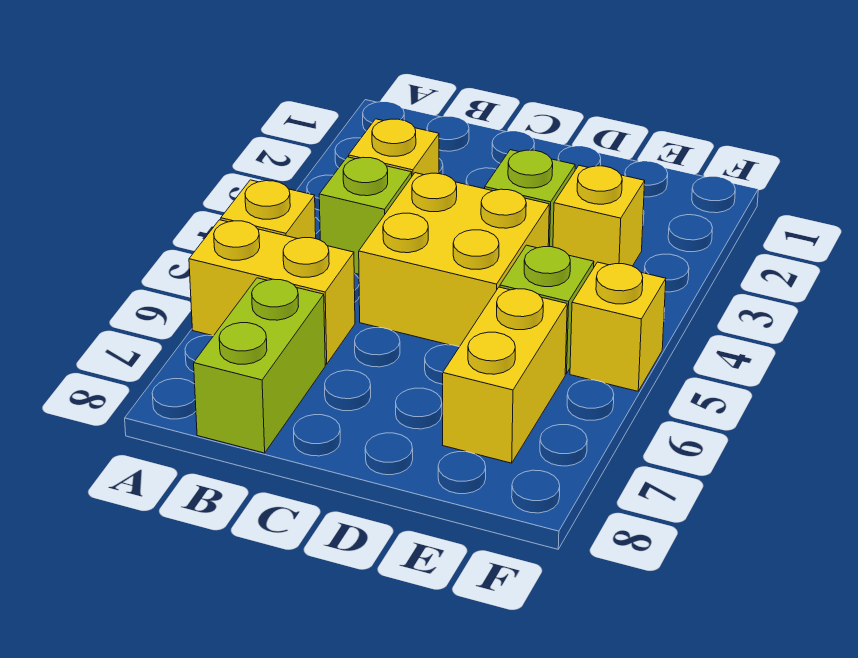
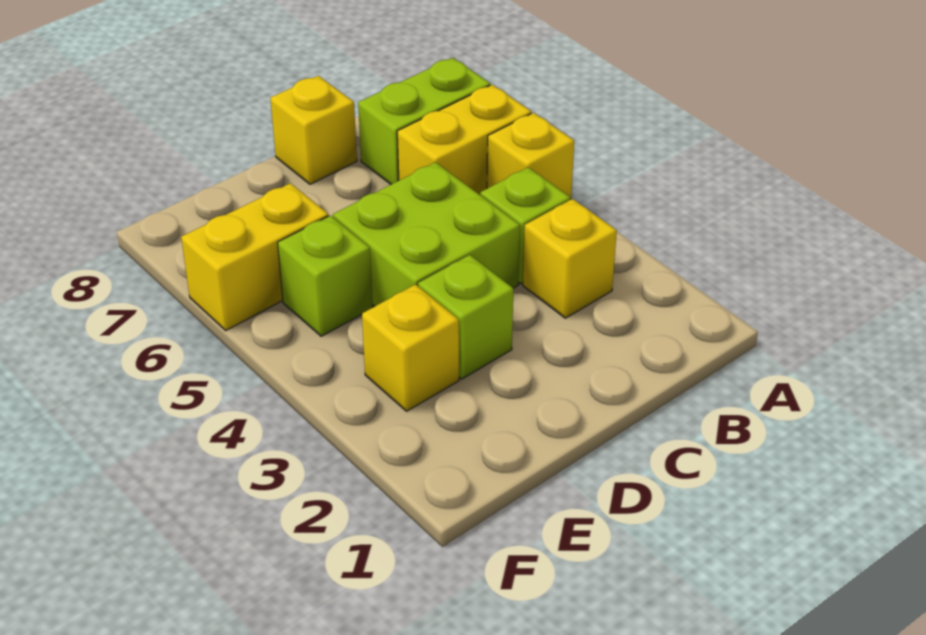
lime 1x2 brick [194,278,325,453] -> lime 1x2 brick turned to [358,58,490,184]
yellow 2x2 brick [359,173,549,347] -> lime 2x2 brick [333,162,520,306]
yellow 1x2 brick [443,287,567,463] -> yellow 1x2 brick turned to [181,183,328,330]
yellow 1x1 brick [570,262,666,391] -> yellow 1x1 brick moved to [270,76,357,184]

